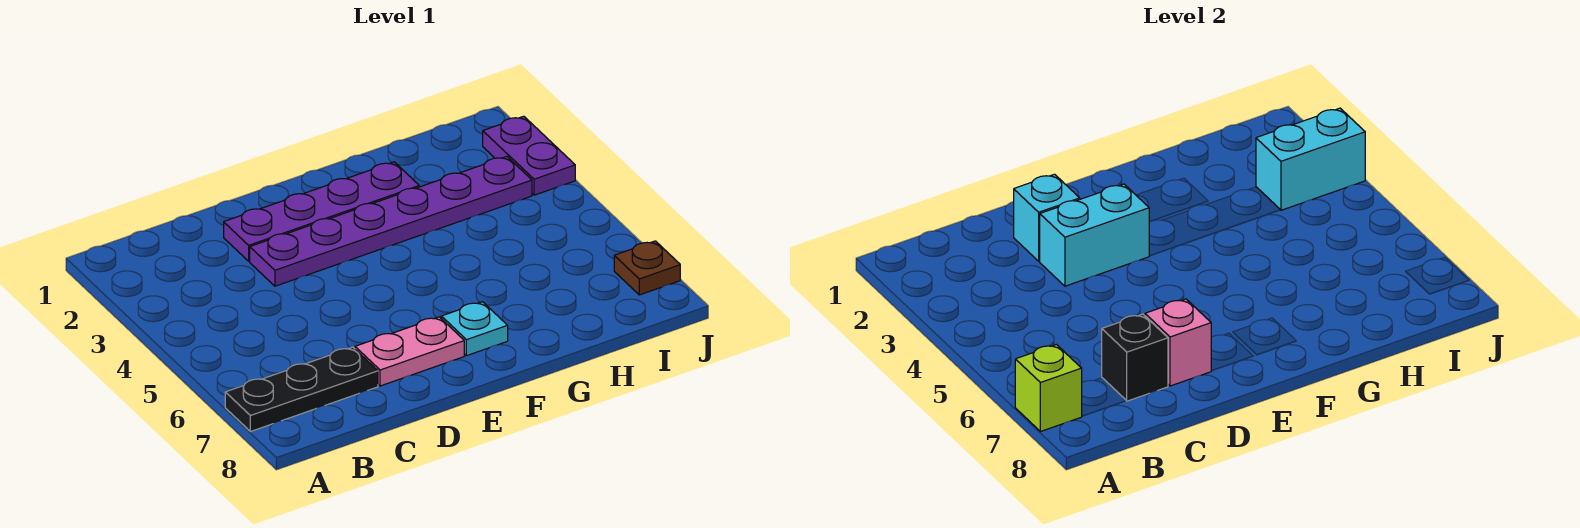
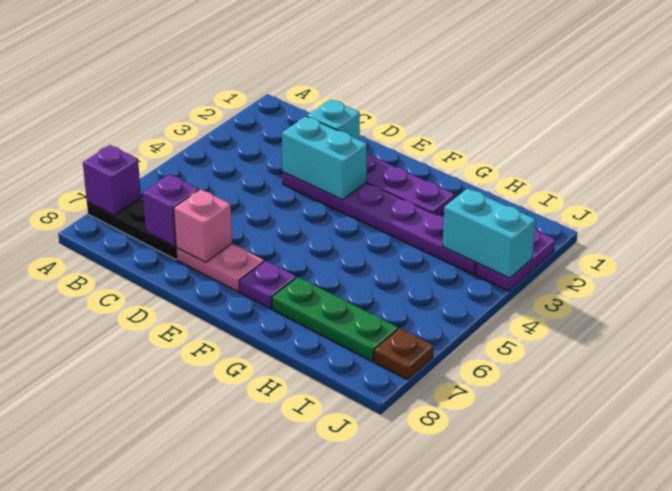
lime 1x1 brick [1015,345,1082,432] -> purple 1x1 brick [83,145,141,215]
black 1x1 brick [1102,314,1168,401] -> purple 1x1 brick [143,174,199,246]
cyan 1x1 plate [441,302,508,356] -> purple 1x1 plate [239,261,296,309]
none -> green 1x3 plate [272,277,398,361]

